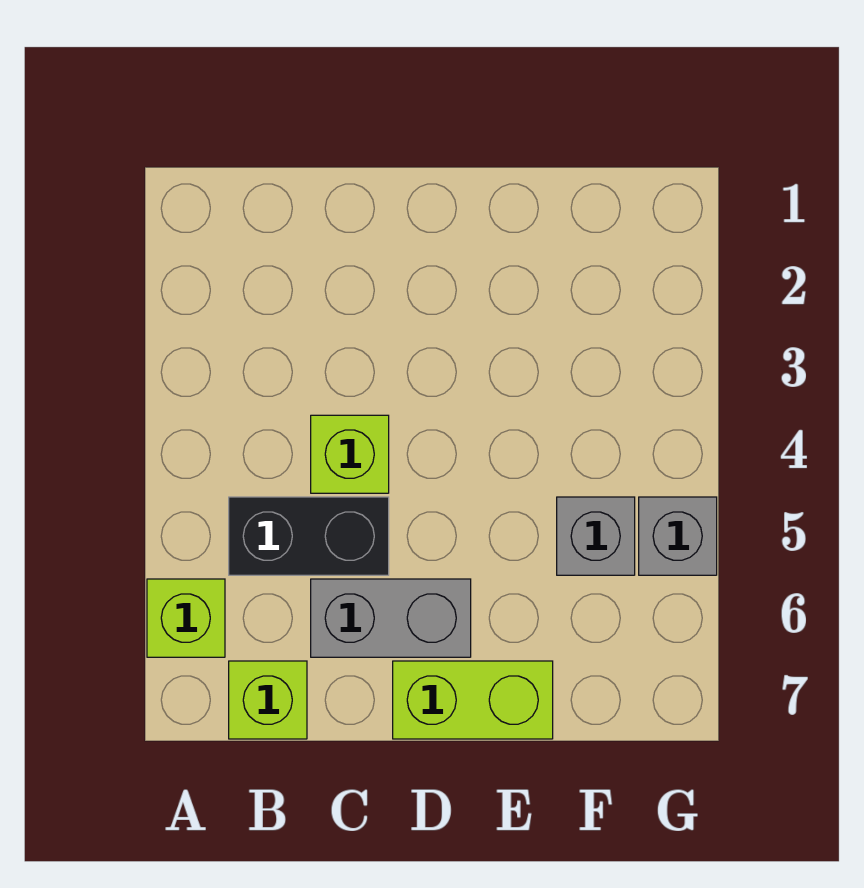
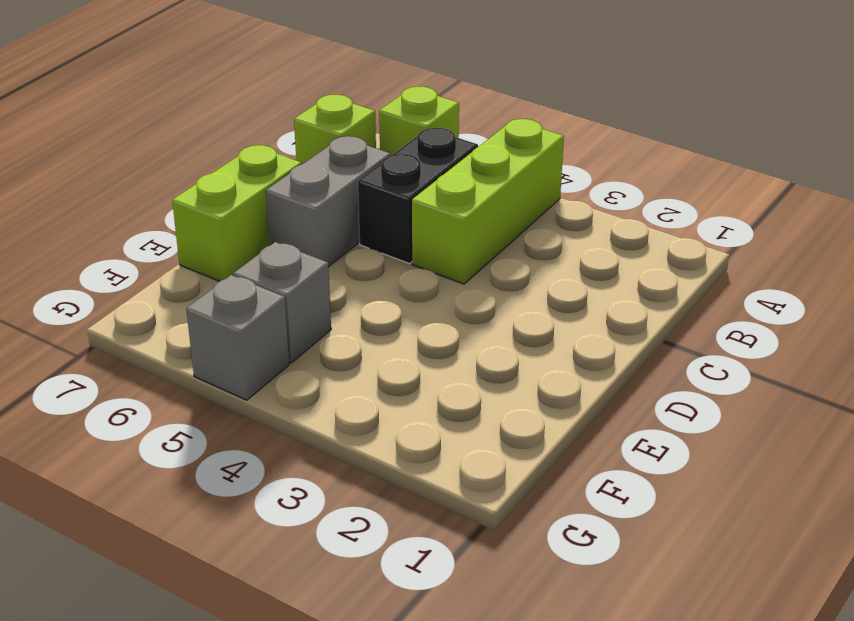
lime 1x1 brick [311,415,389,493] -> lime 1x3 brick [412,119,564,284]

